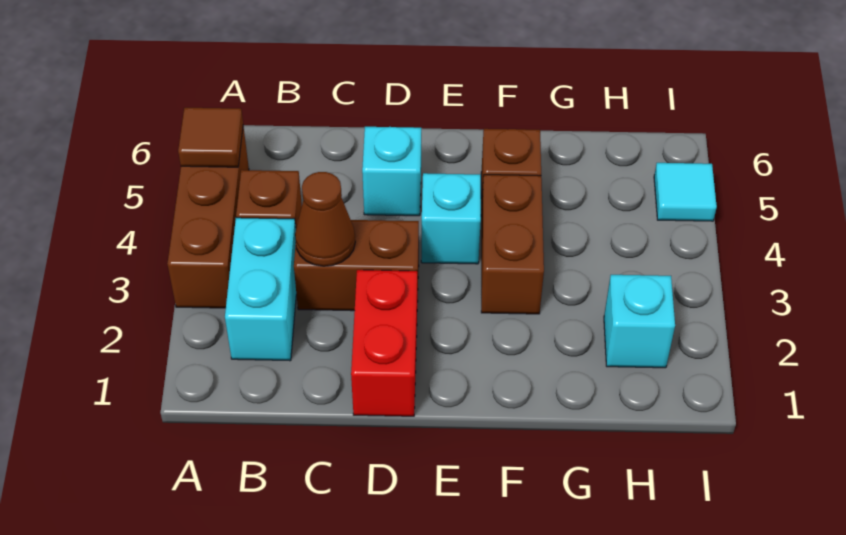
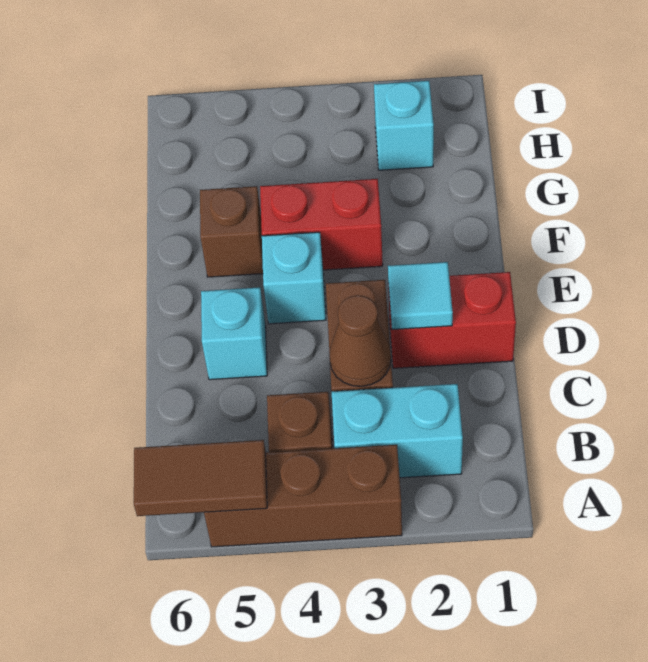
brown 1x1 tile [178,108,243,167] -> brown 1x2 tile [134,440,267,516]
brown 1x2 brick [481,175,544,314] -> red 1x2 brick [260,179,383,270]
cyan 1x1 tile [654,163,717,221] -> cyan 1x1 tile moved to [388,262,453,330]

